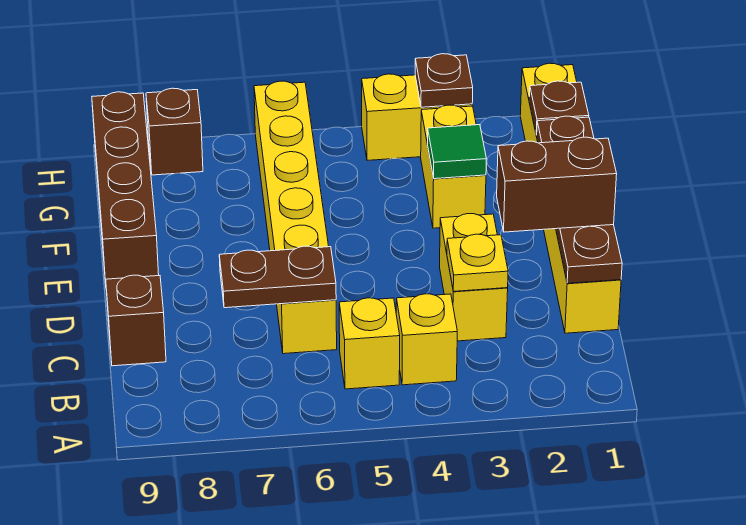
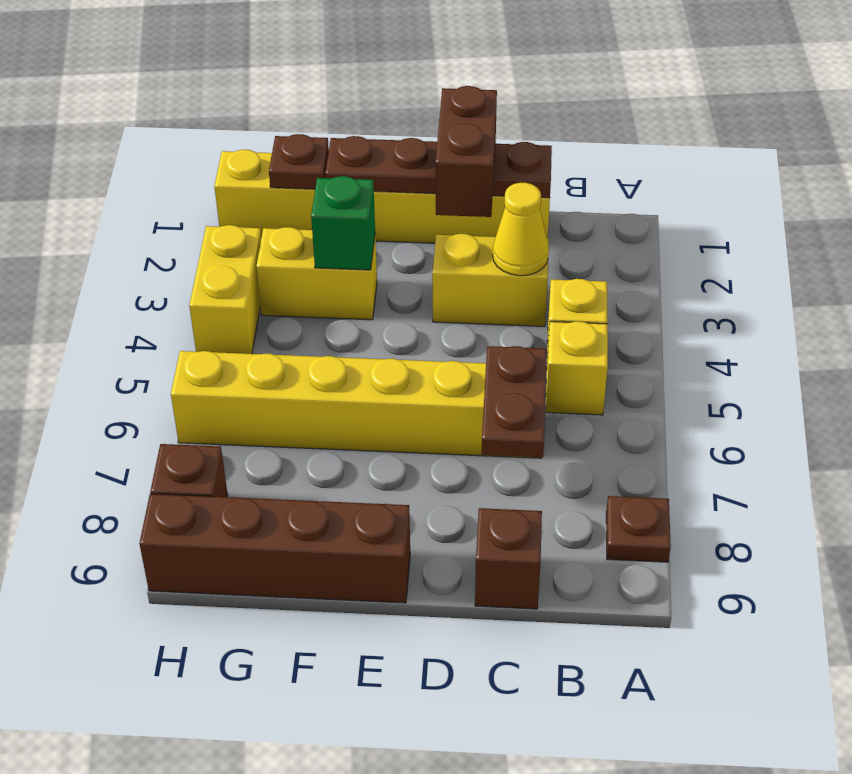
yellow 1x1 plate [447,234,508,291] -> yellow 1x1 cone [493,183,549,276]
green 1x1 tile [428,125,486,179] -> green 1x1 brick [311,176,375,270]
brown 1x1 plate [415,54,473,107] -> brown 1x1 plate moved to [606,496,671,562]

